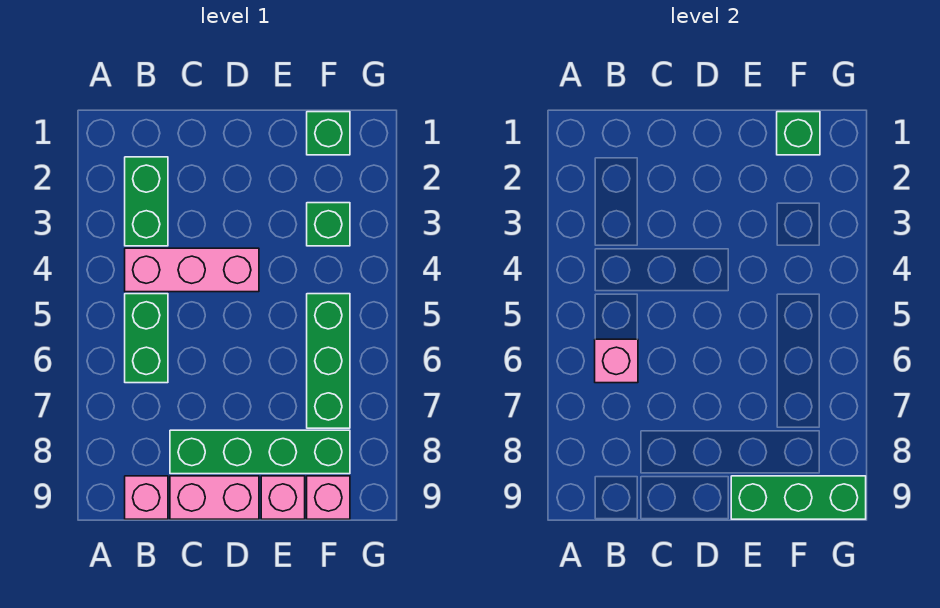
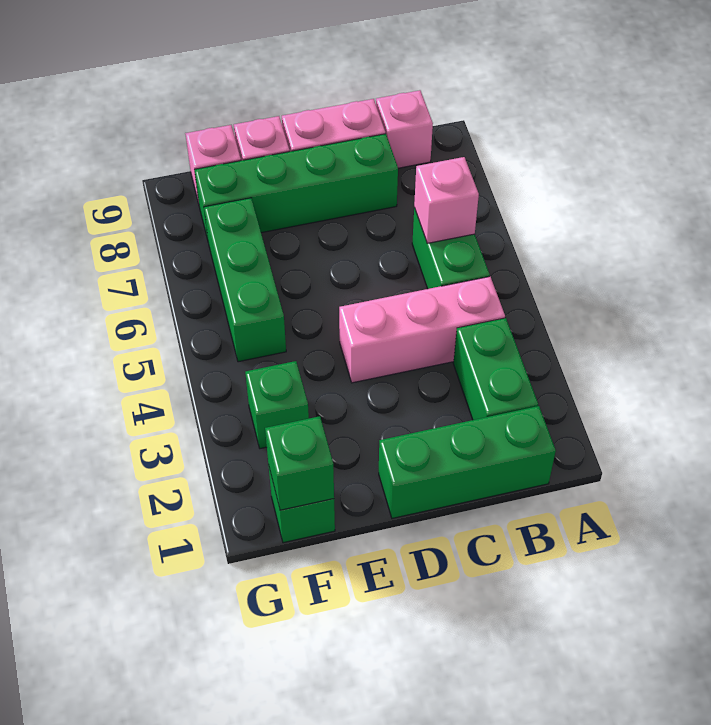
green 1x3 brick [731,476,866,519] -> green 1x3 brick moved to [379,406,556,518]

